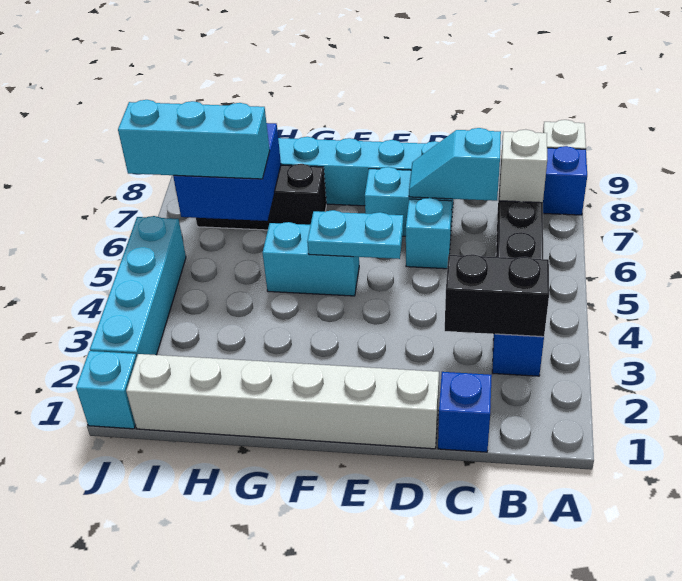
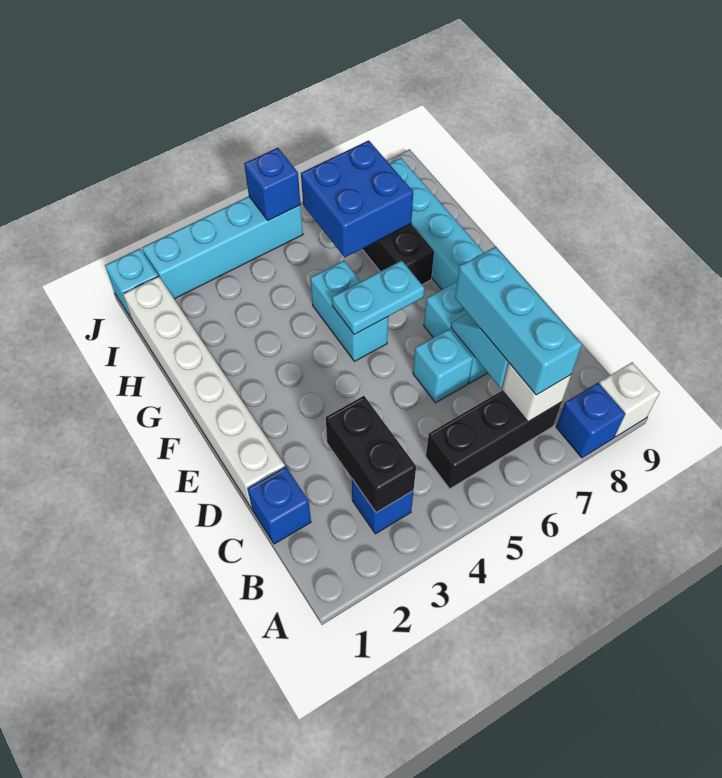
cyan 1x2 plate [307,210,403,259] -> cyan 1x2 plate turned to [332,260,424,335]
cyan 1x3 brick [118,100,270,179] -> cyan 1x3 brick moved to [455,247,582,395]
none -> blue 1x1 brick [244,148,301,221]

